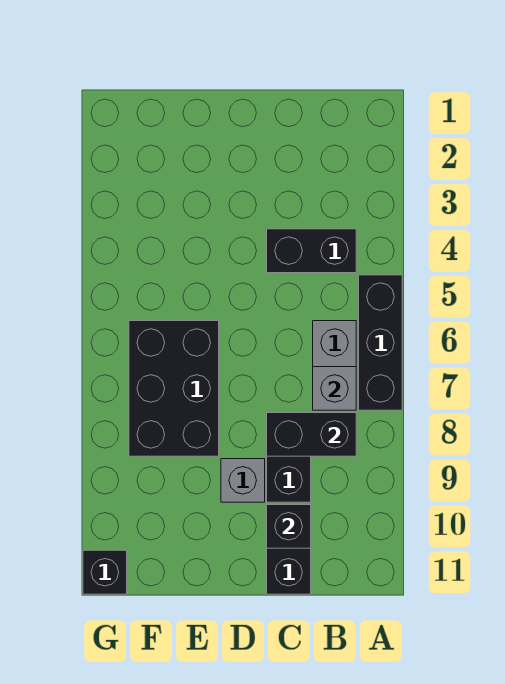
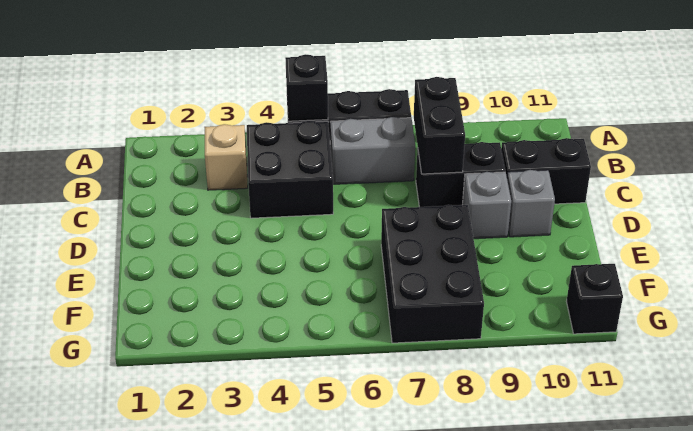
none -> tan 1x1 brick [204,124,248,190]
black 1x2 brick [267,229,356,273] -> black 2x2 brick [247,121,333,218]
grey 1x1 brick [313,367,356,410] -> grey 1x1 brick moved to [507,170,555,237]
black 1x1 brick [267,505,311,548] -> black 1x1 brick moved to [285,54,328,121]
black 2x3 brick [129,321,219,456] -> black 2x3 brick turned to [381,205,484,343]

